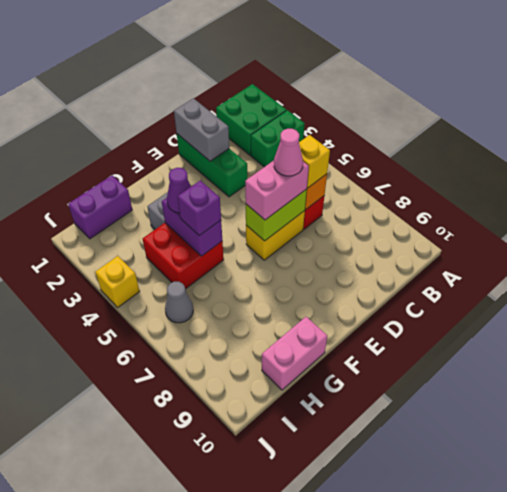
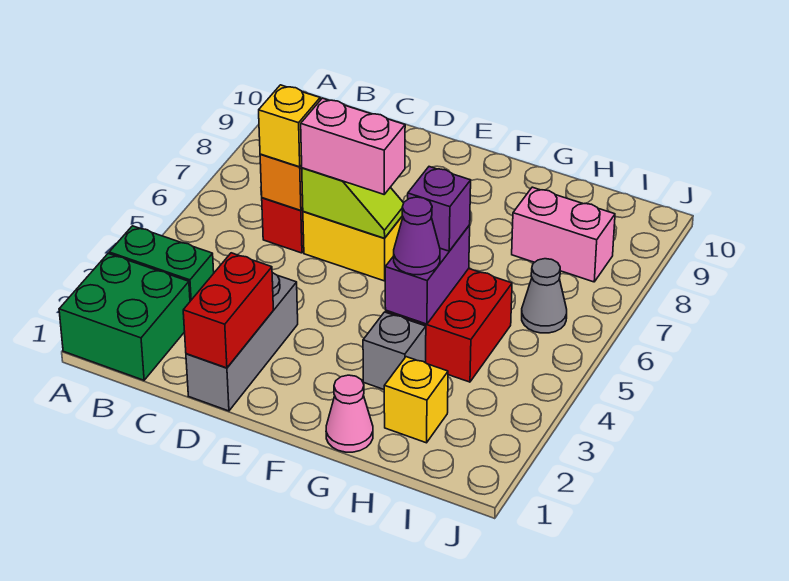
green 1x3 brick [177,134,248,197] -> grey 1x3 brick [186,273,298,411]
grey 1x2 brick [174,98,229,161] -> red 1x2 brick [183,253,273,368]
lime 1x2 brick [246,189,307,241] -> lime 1x2 slope [302,168,404,238]
pink 1x1 cone [274,129,303,176] -> pink 1x1 cone moved to [326,375,373,452]
pink 1x2 brick [262,317,327,390] -> pink 1x2 brick moved to [512,187,615,282]
purple 1x2 brick [68,175,132,239] -> none
yellow 1x1 brick [95,256,140,307] -> yellow 1x1 brick moved to [384,357,448,443]

